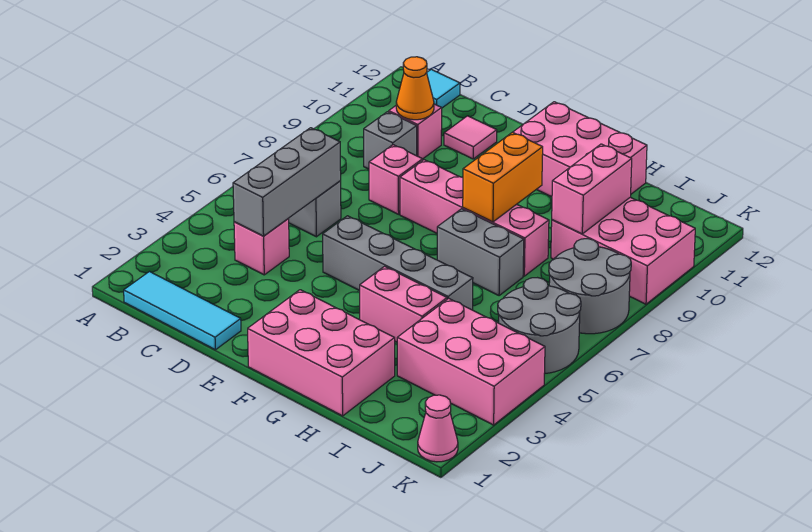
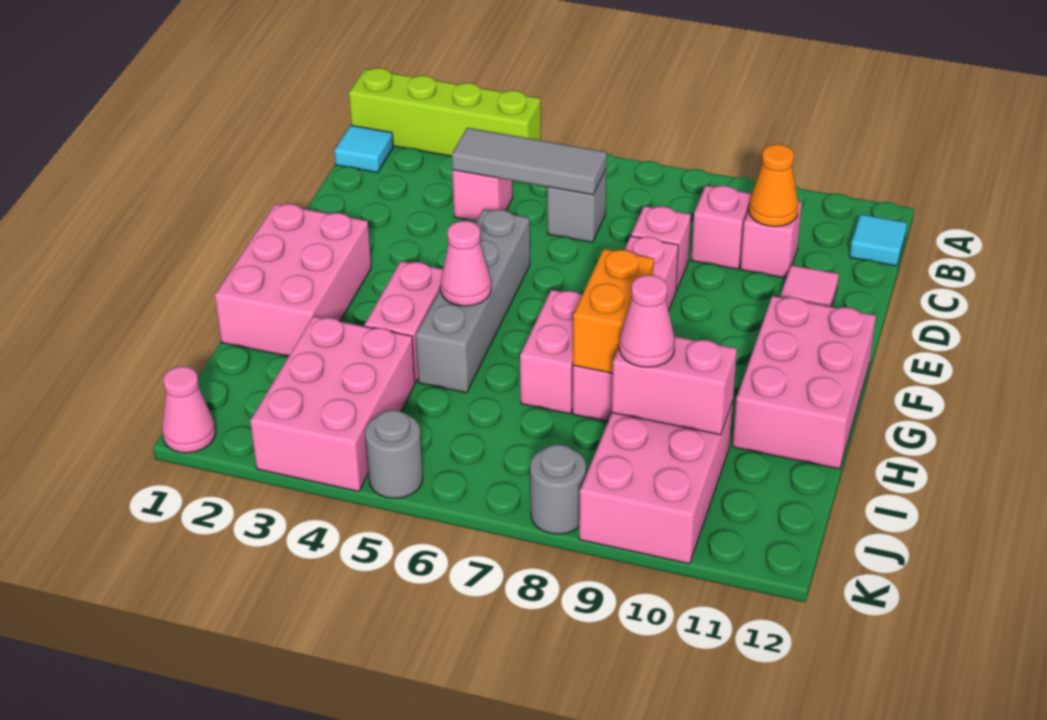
none -> lime 1x4 brick [349,68,541,156]
cyan 1x3 tile [124,272,241,350] -> cyan 1x1 tile [334,125,393,173]
grey 1x3 brick [233,128,341,236] -> grey 1x3 tile [452,128,607,195]
grey 1x1 brick [364,112,417,169] -> pink 1x1 brick [691,186,752,269]
none -> pink 1x1 cone [440,221,491,306]
grey 1x2 brick [437,209,524,296] -> pink 1x2 brick [520,290,582,414]
orange 1x2 brick [463,132,543,222] -> orange 1x2 brick turned to [573,249,654,373]
none -> pink 1x1 cone [619,275,675,367]
grey 2x2 round brick [498,278,581,374] -> grey 1x1 round brick [365,410,423,498]
grey 2x2 round brick [549,239,631,334] -> grey 1x1 round brick [530,444,586,534]

